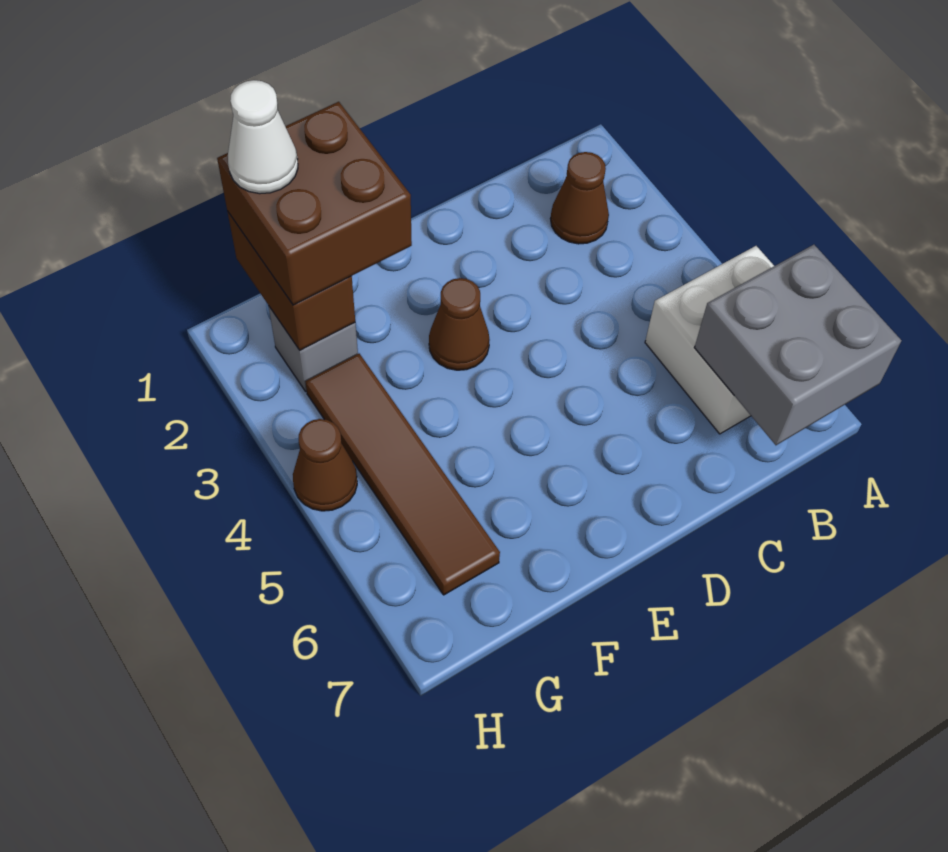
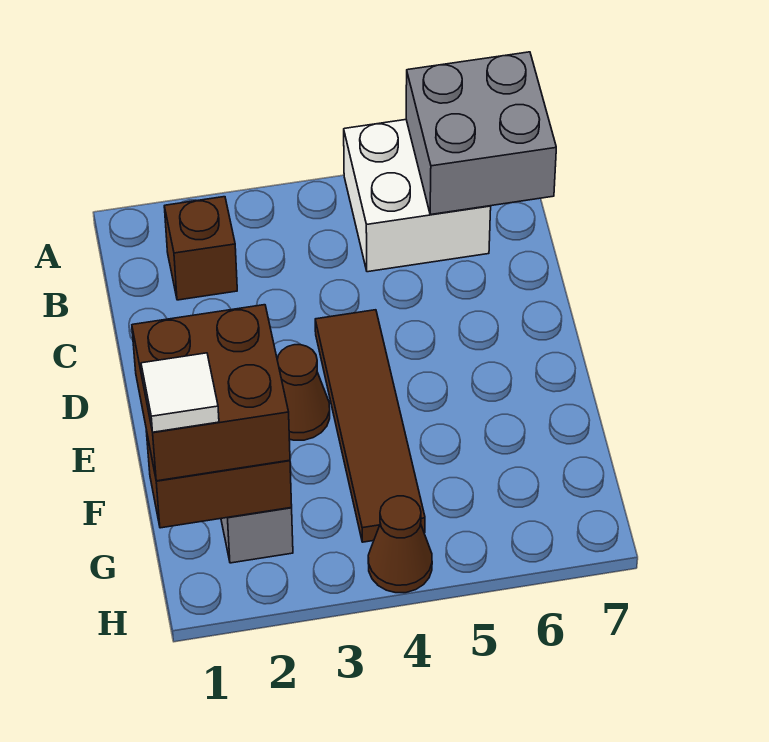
brown 1x1 cone [550,152,609,244] -> brown 1x1 brick [164,197,237,300]
white 1x1 cone [228,80,298,194] -> white 1x1 tile [141,353,219,432]
brown 1x4 tile [305,354,500,595] -> brown 1x4 tile turned to [315,310,425,542]

